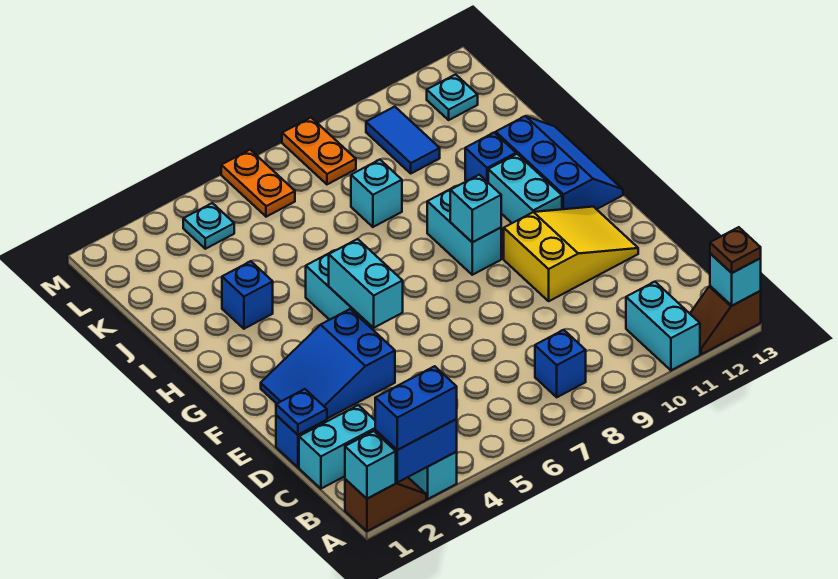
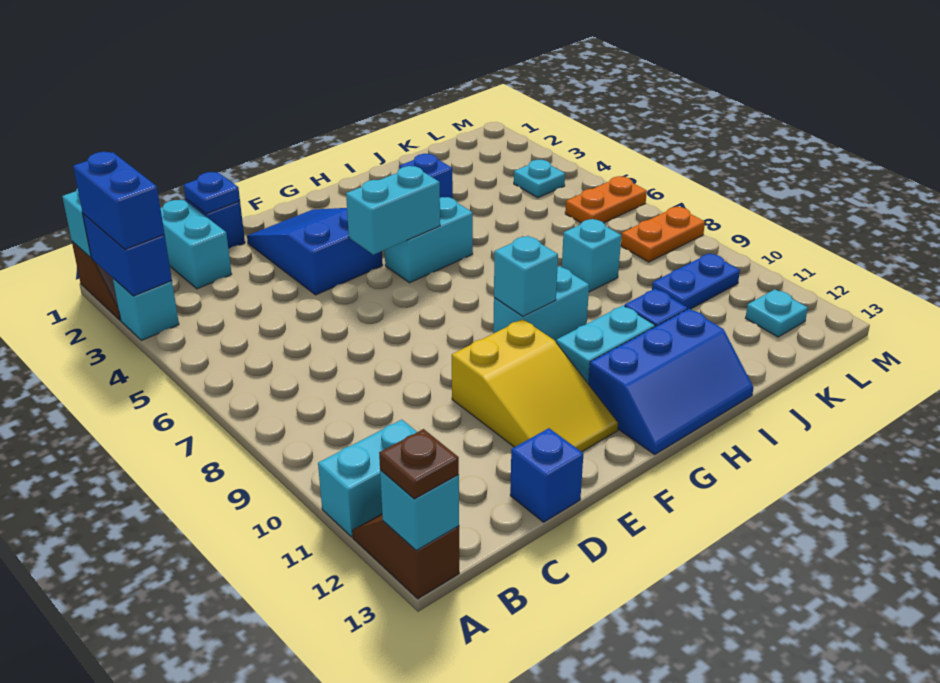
blue 1x1 brick [535,330,586,397] -> blue 1x1 brick moved to [510,428,583,522]
blue 1x2 tile [366,107,440,173] -> blue 1x2 plate [652,253,740,309]

